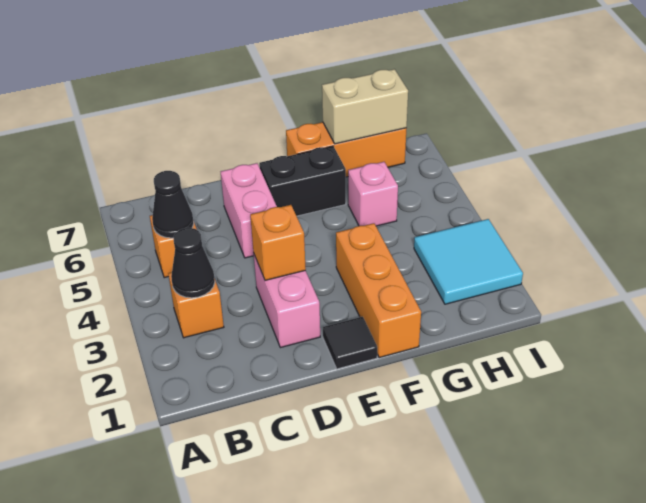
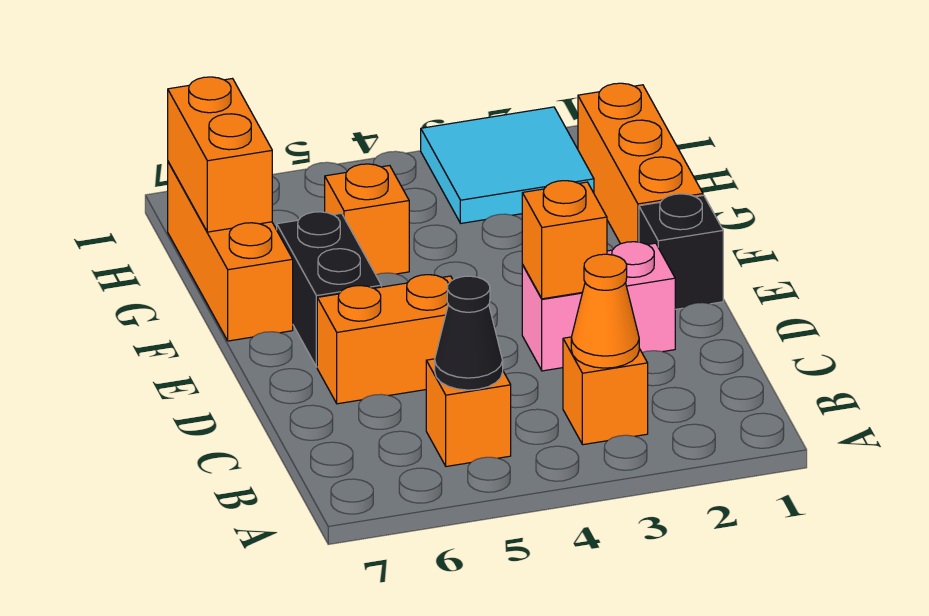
black 1x1 cone [171,228,215,298] -> orange 1x1 cone [571,254,639,368]
pink 1x2 brick [221,163,277,258] -> orange 1x2 brick [317,275,453,404]
black 1x1 tile [323,317,377,369] -> black 1x1 brick [639,194,723,309]
orange 1x3 brick [336,223,421,358] -> orange 1x3 brick turned to [578,83,703,244]
pink 1x1 brick [348,162,398,226] -> orange 1x1 brick [325,164,409,275]
tan 1x2 brick [322,69,408,144] -> orange 1x2 brick [168,77,272,232]

